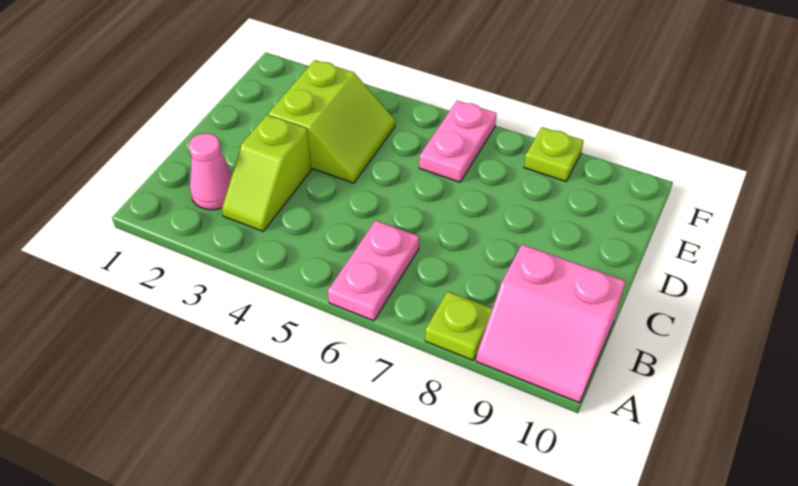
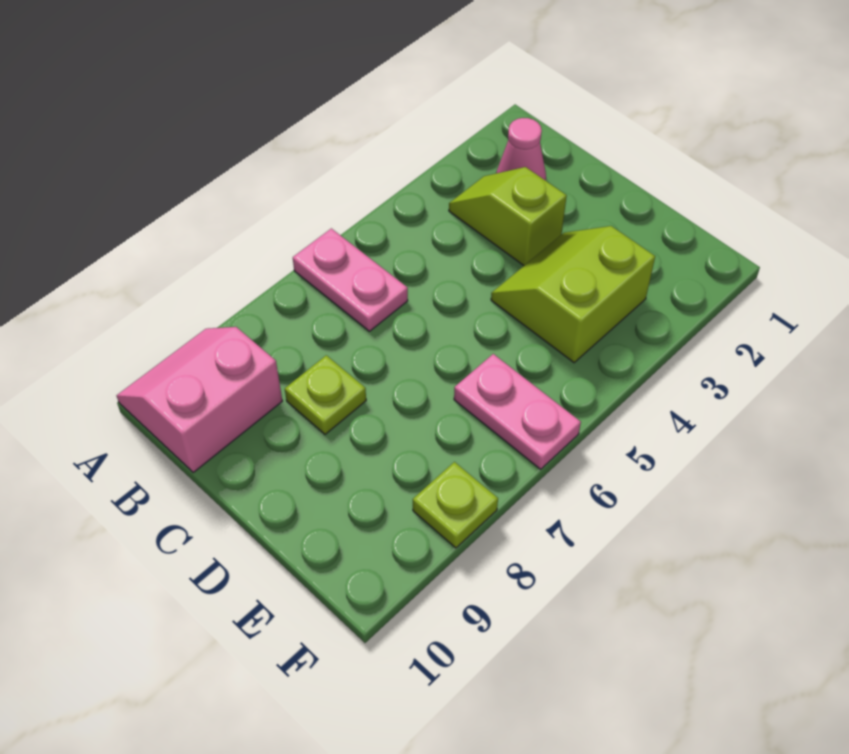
lime 1x1 plate [425,291,492,360] -> lime 1x1 plate moved to [285,355,366,434]
lime 2x2 slope [268,60,395,183] -> lime 2x2 slope turned to [491,226,655,363]

